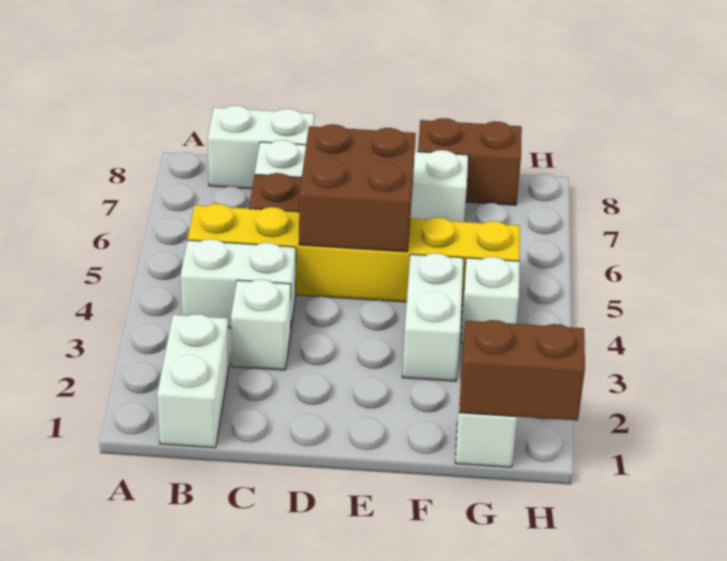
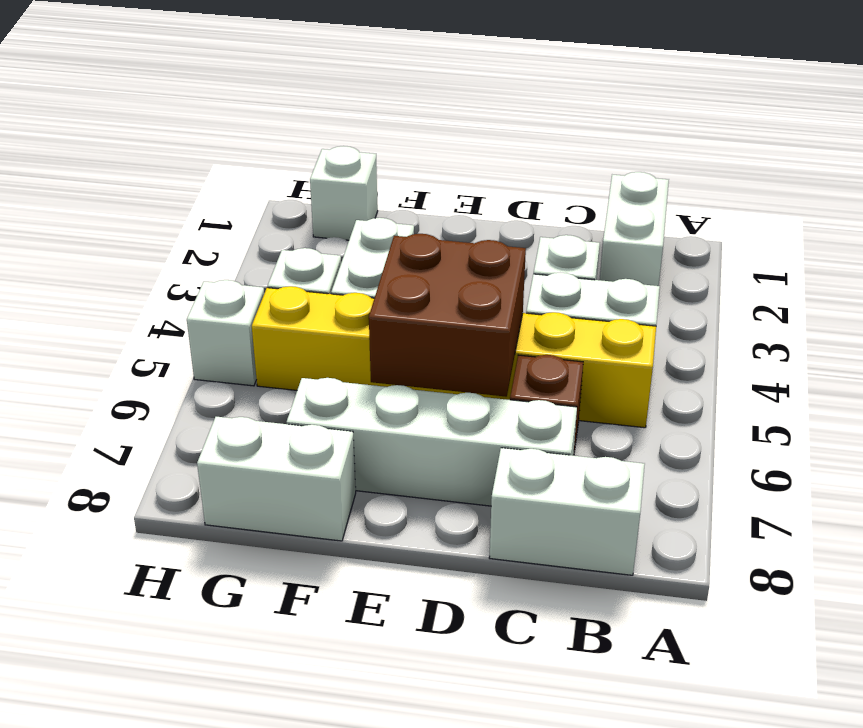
brown 1x2 brick [418,118,522,205] -> white 1x2 brick [197,417,356,541]
brown 1x2 brick [459,320,585,421] -> none
none -> white 1x1 brick [187,280,264,386]

